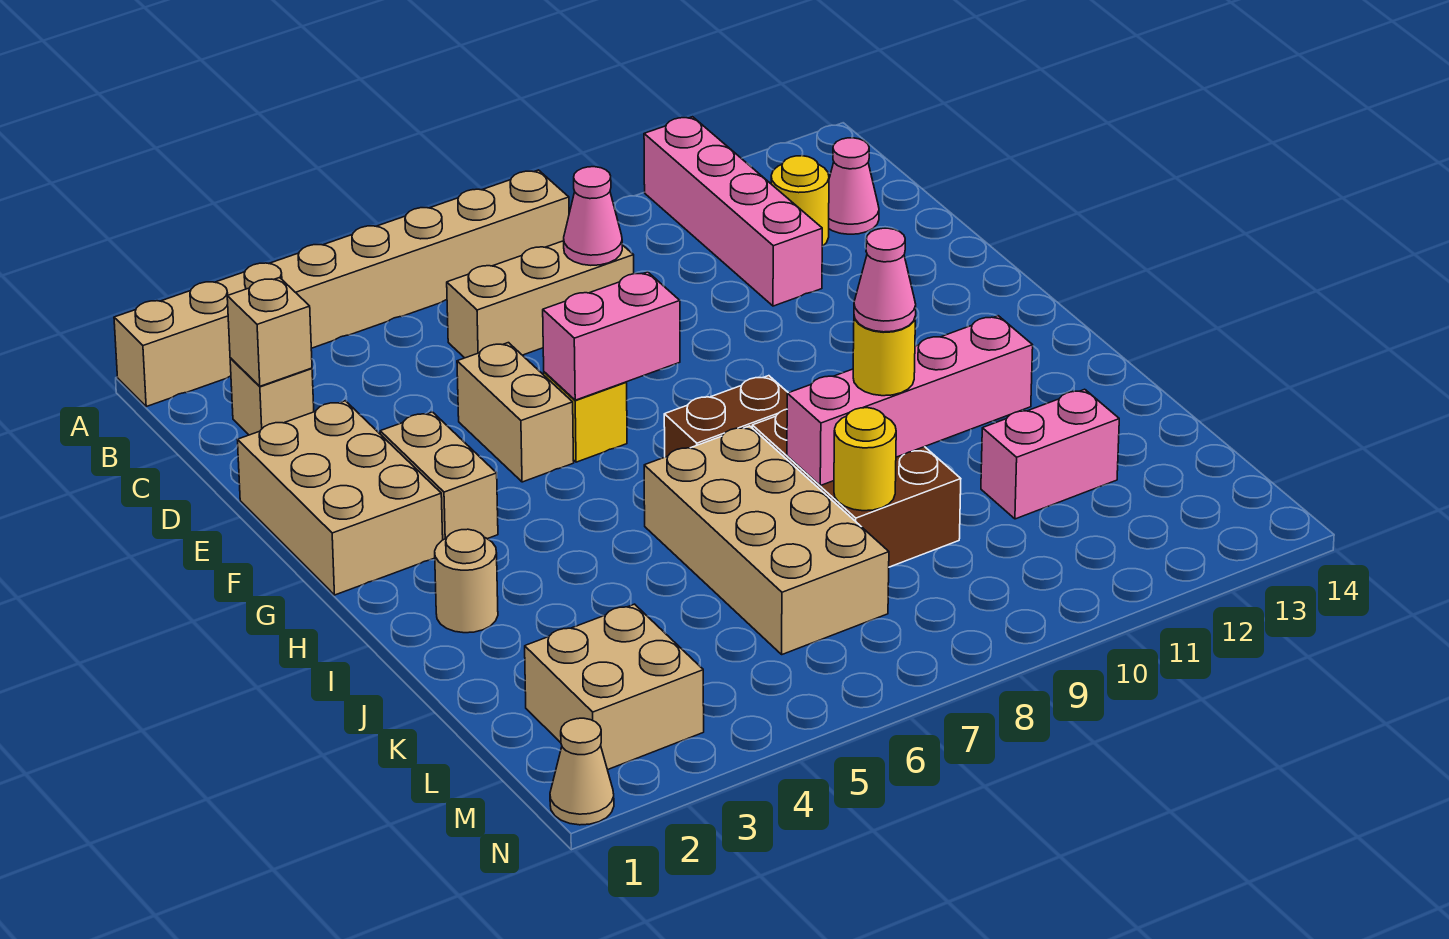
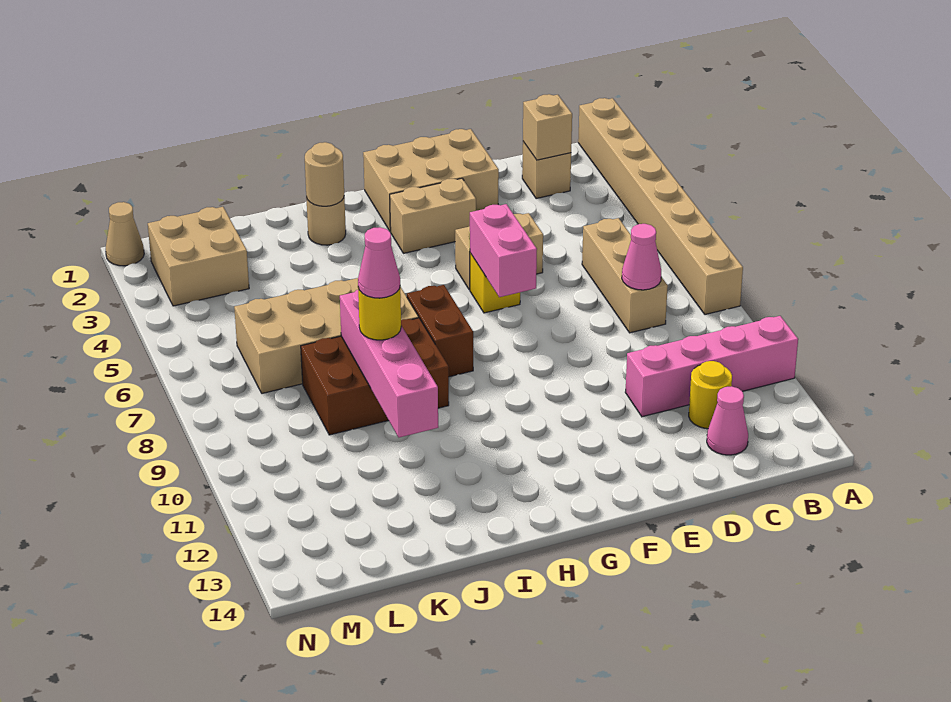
none -> tan 1x1 round brick [305,142,344,206]
yellow 1x1 round brick [834,408,896,511] -> none
pink 1x2 brick [981,389,1119,519] -> none

